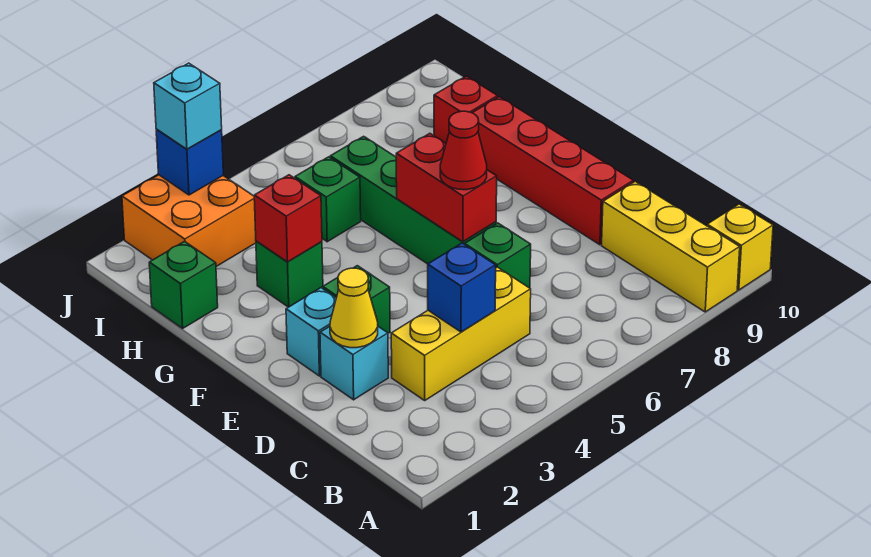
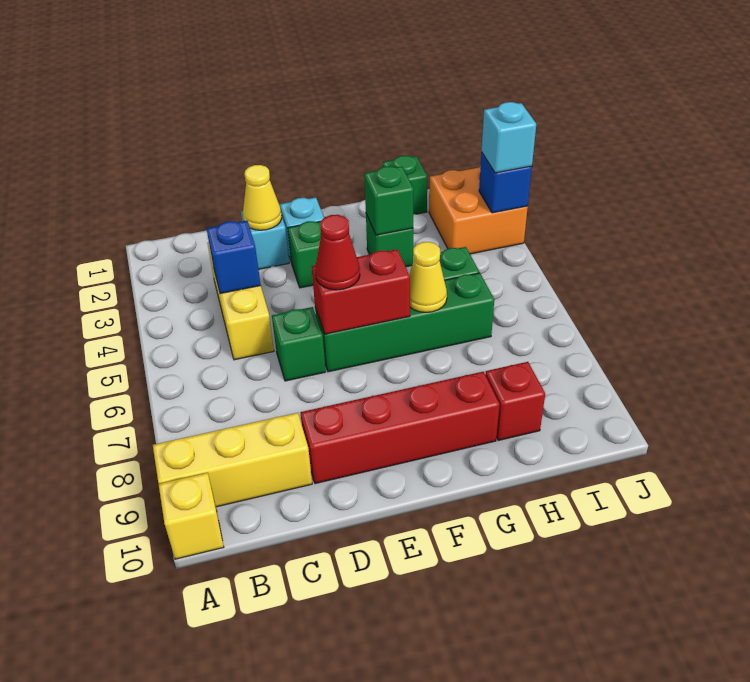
red 1x1 brick [254,175,322,262] -> green 1x1 brick [364,166,414,235]
none -> yellow 1x1 cone [410,242,447,312]

